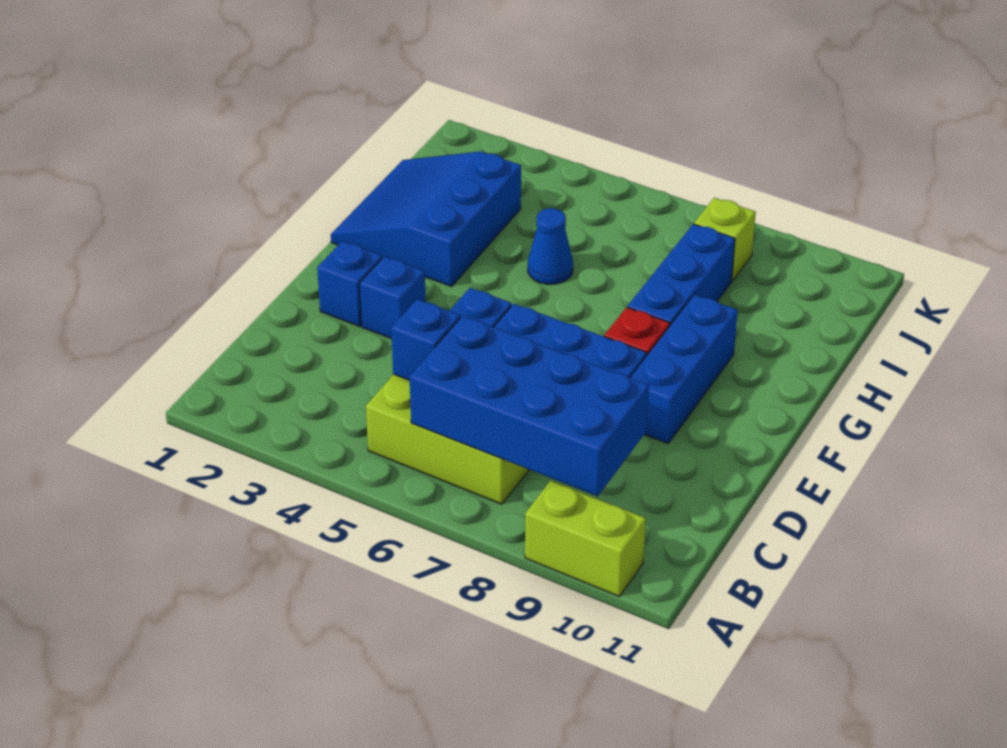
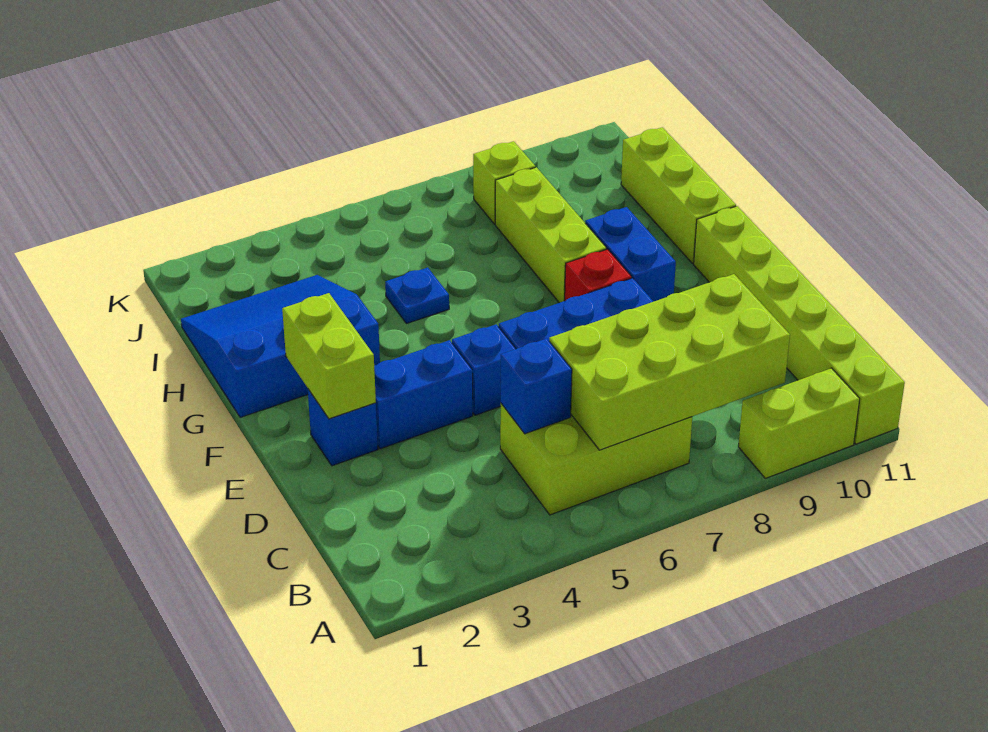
none -> lime 1x6 brick [694,206,905,444]
blue 2x4 brick [410,316,649,496] -> lime 2x4 brick [549,274,790,450]
none -> lime 1x2 brick [282,293,376,419]
blue 1x1 brick [359,256,426,339] -> blue 1x2 brick [374,340,473,449]
blue 1x3 brick [630,295,738,443] -> blue 1x2 brick [585,207,676,302]
blue 3x3 slope [331,151,521,286] -> blue 3x3 slope turned to [181,275,380,418]
blue 1x3 brick [628,224,735,325] -> lime 1x3 brick [495,167,607,303]
none -> lime 1x3 brick [621,127,736,264]
blue 1x1 cone [528,208,573,284] -> blue 1x1 plate [385,268,449,324]

